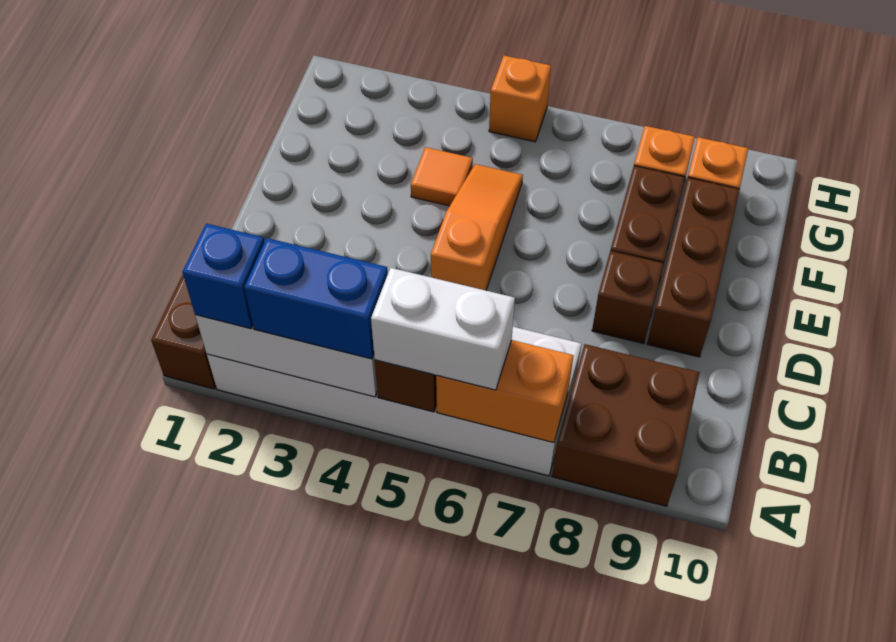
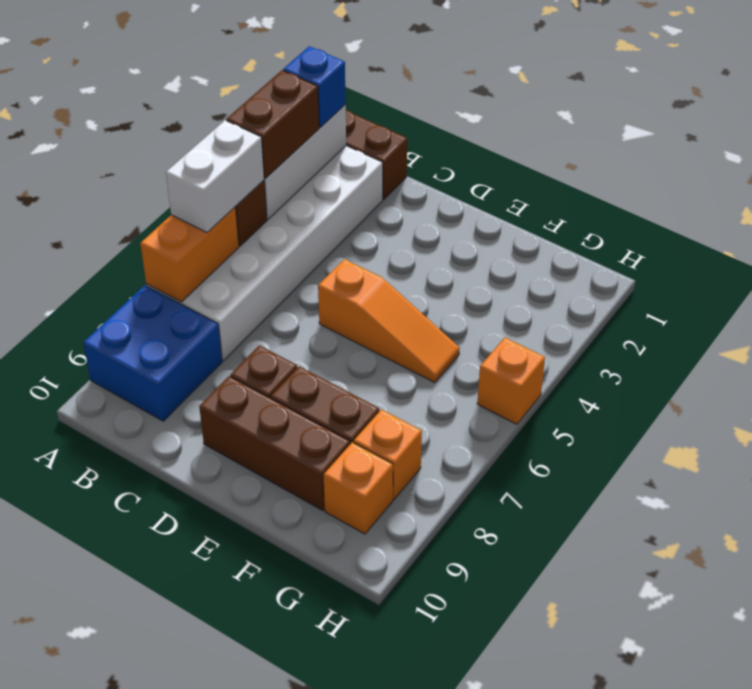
blue 1x2 brick [244,238,388,359] -> brown 1x2 brick [226,70,319,178]
brown 2x2 brick [552,344,700,506] -> blue 2x2 brick [83,285,222,421]
orange 1x1 tile [411,147,473,206] -> none

